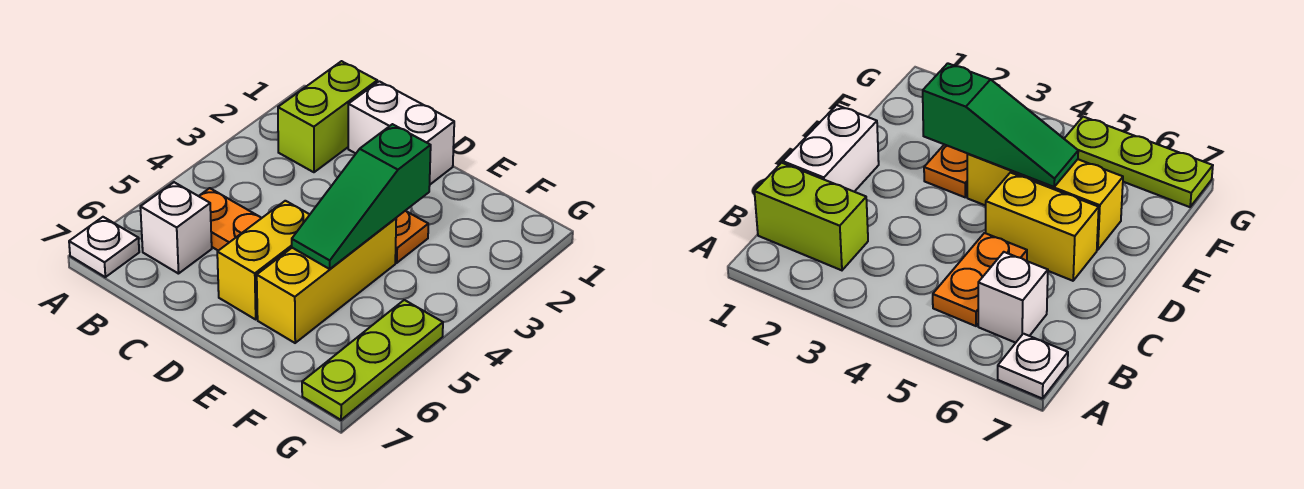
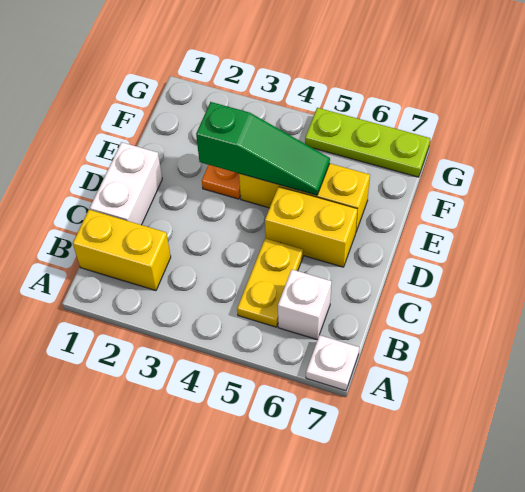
lime 1x2 brick [278,61,377,172] -> yellow 1x2 brick [73,210,171,291]
orange 1x2 plate [199,188,261,251] -> yellow 1x2 plate [237,238,303,327]

